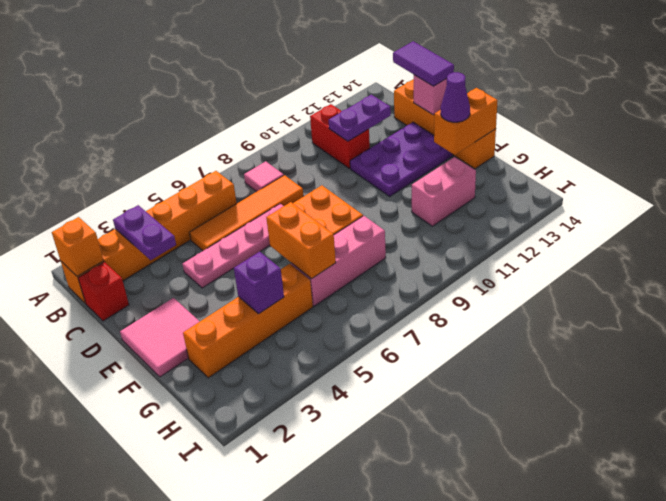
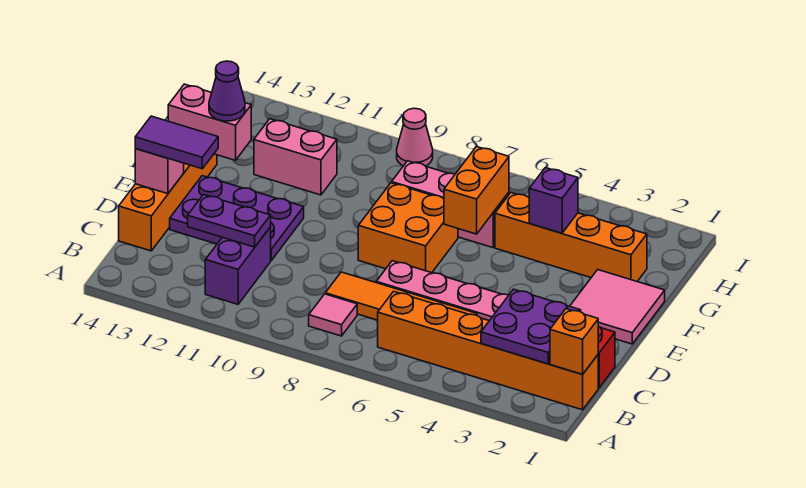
purple 1x2 plate [113,205,176,260] -> purple 2x2 plate [481,289,581,364]
red 1x2 brick [310,104,370,169] -> purple 1x2 brick [205,227,271,304]
purple 1x2 tile [393,41,454,86] -> purple 1x2 tile turned to [135,116,218,169]
orange 1x2 brick [434,88,498,155] -> pink 1x2 brick [168,84,251,160]
none -> pink 1x1 cone [397,108,433,166]

